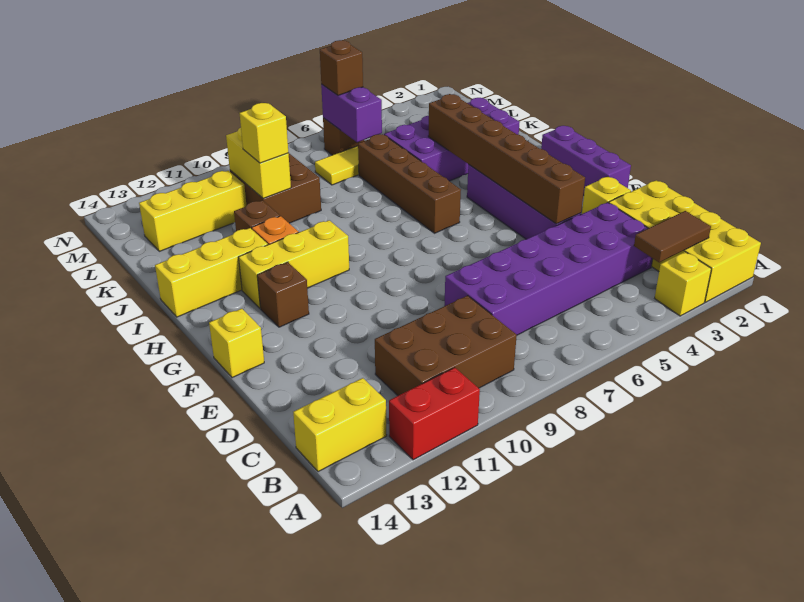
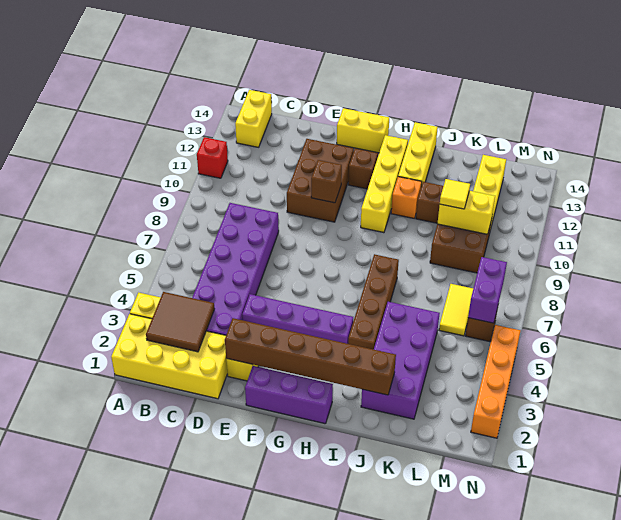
red 1x2 brick [389,367,480,460] -> red 1x1 brick [197,137,228,178]
brown 1x2 tile [634,211,711,262] -> brown 2x2 tile [146,292,214,352]
brown 2x3 brick [375,296,517,396] -> brown 2x3 brick moved to [287,139,354,222]
brown 1x6 brick [428,94,585,224] -> brown 1x6 brick moved to [225,318,396,395]
yellow 1x1 brick [209,309,264,378] -> yellow 1x2 brick [337,108,389,153]
brown 1x4 brick [358,134,461,233] -> brown 1x4 brick turned to [348,254,399,349]
yellow 1x3 brick [238,220,349,308] -> yellow 1x4 brick [361,135,408,233]
yellow 1x1 brick [240,103,288,163] -> yellow 1x1 tile [440,179,470,209]
purple 1x2 brick [321,84,382,142] -> purple 1x2 brick turned to [468,257,507,323]
brown 1x1 brick [320,40,363,95] -> brown 1x1 brick moved to [311,160,342,203]
none -> orange 1x4 brick [471,325,520,438]

